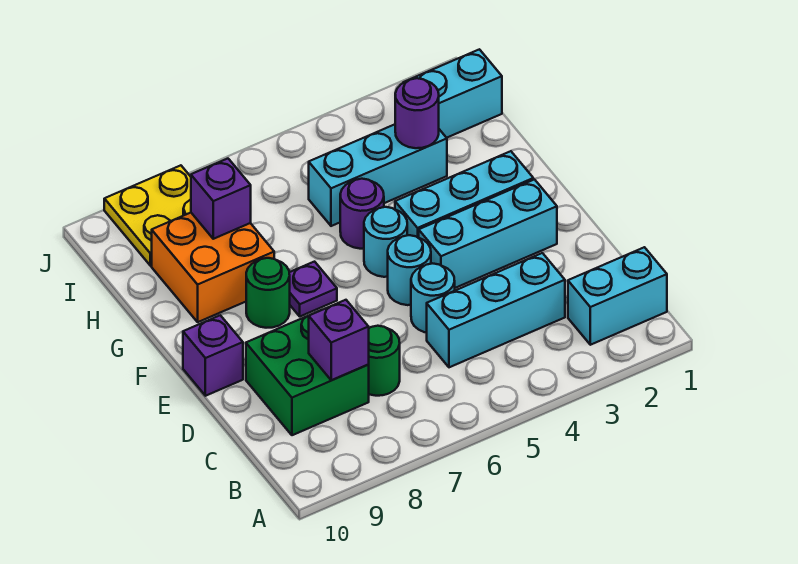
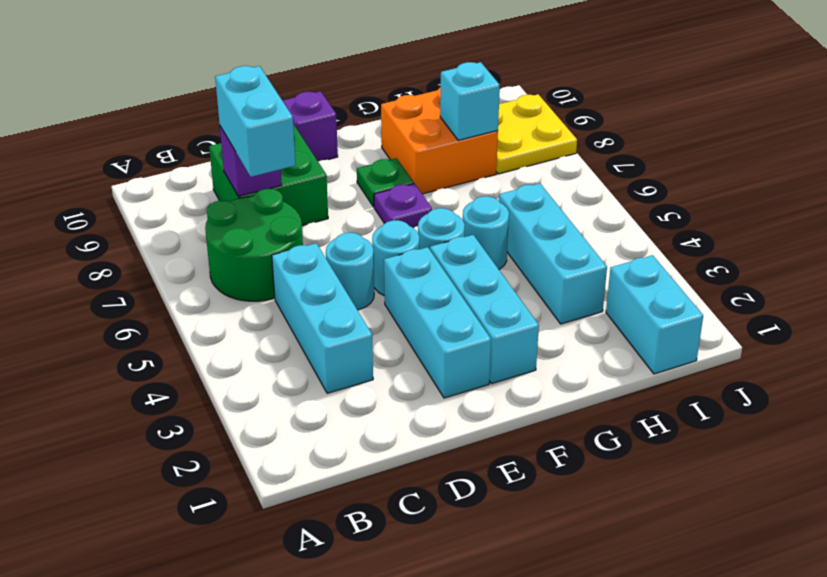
cyan 1x2 brick [568,247,667,345] -> cyan 1x2 brick moved to [215,66,296,177]
green 1x1 round brick [368,326,400,396] -> green 2x2 round brick [205,189,303,301]
green 1x1 round brick [246,258,290,328] -> green 1x1 plate [357,158,414,207]
purple 1x1 round brick [340,179,384,249] -> cyan 1x1 round brick [463,196,509,269]
purple 1x1 round brick [395,78,439,148] -> none
purple 1x1 brick [191,159,251,239] -> cyan 1x1 brick [440,62,500,140]

